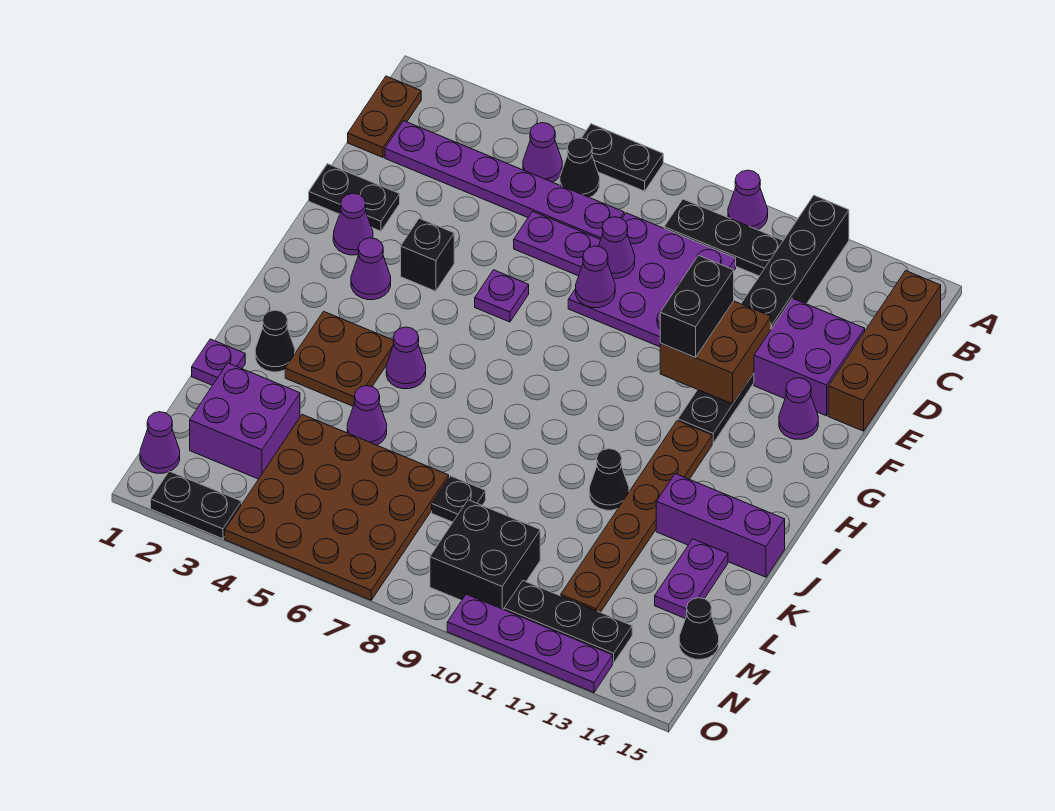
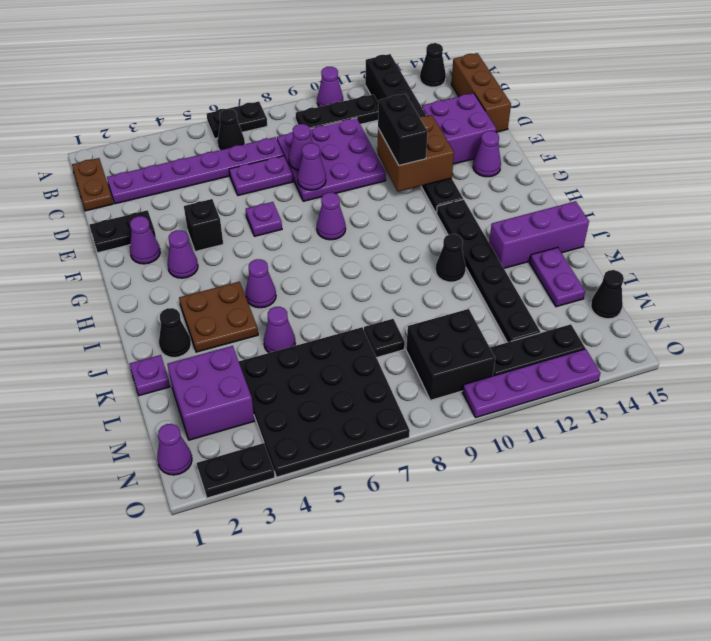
none -> black 1x1 cone [420,43,446,87]
purple 1x1 cone [523,123,562,182] -> purple 1x1 cone moved to [317,193,346,240]
brown 1x4 brick [828,271,941,431] -> brown 1x3 brick [451,53,511,132]
brown 1x6 plate [561,421,712,612] -> black 1x6 plate [437,199,540,342]
brown 4x4 plate [225,414,449,600] -> black 4x4 plate [239,327,410,477]

